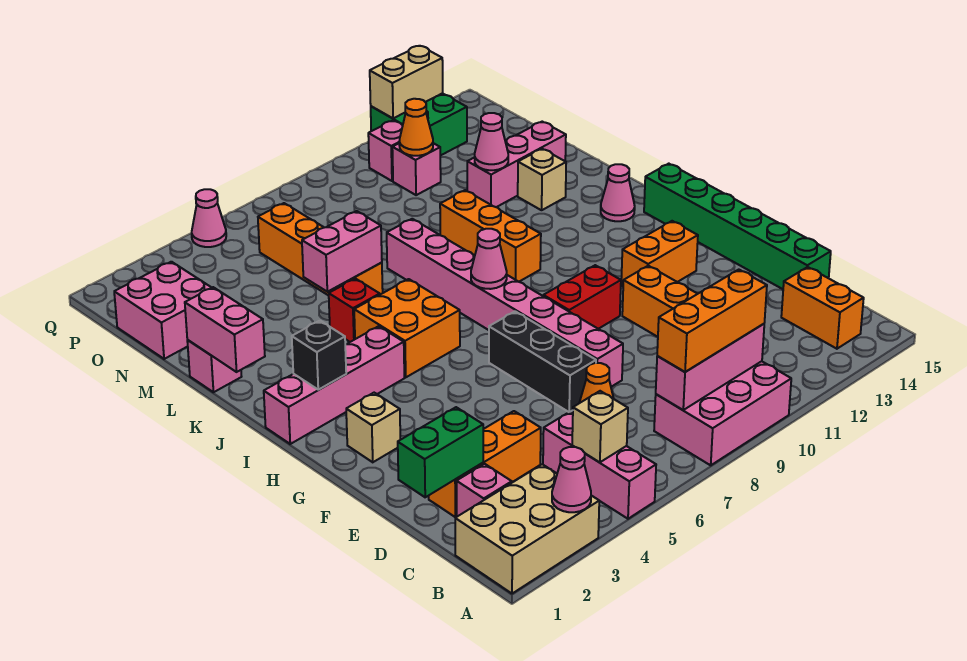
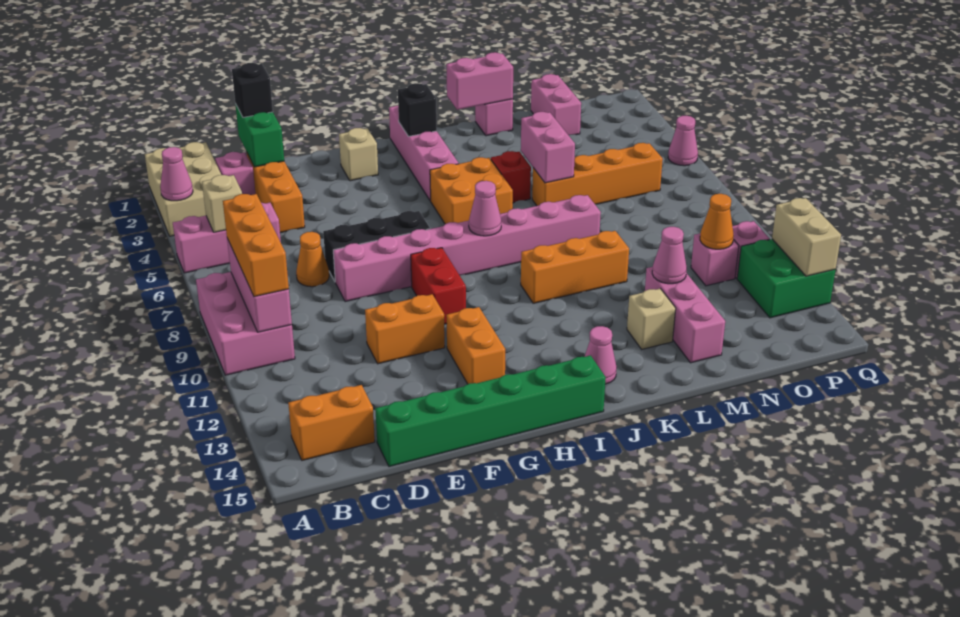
none -> black 1x1 brick [232,63,273,117]
pink 2x2 brick [114,262,212,359] -> pink 1x2 brick [531,74,581,135]

